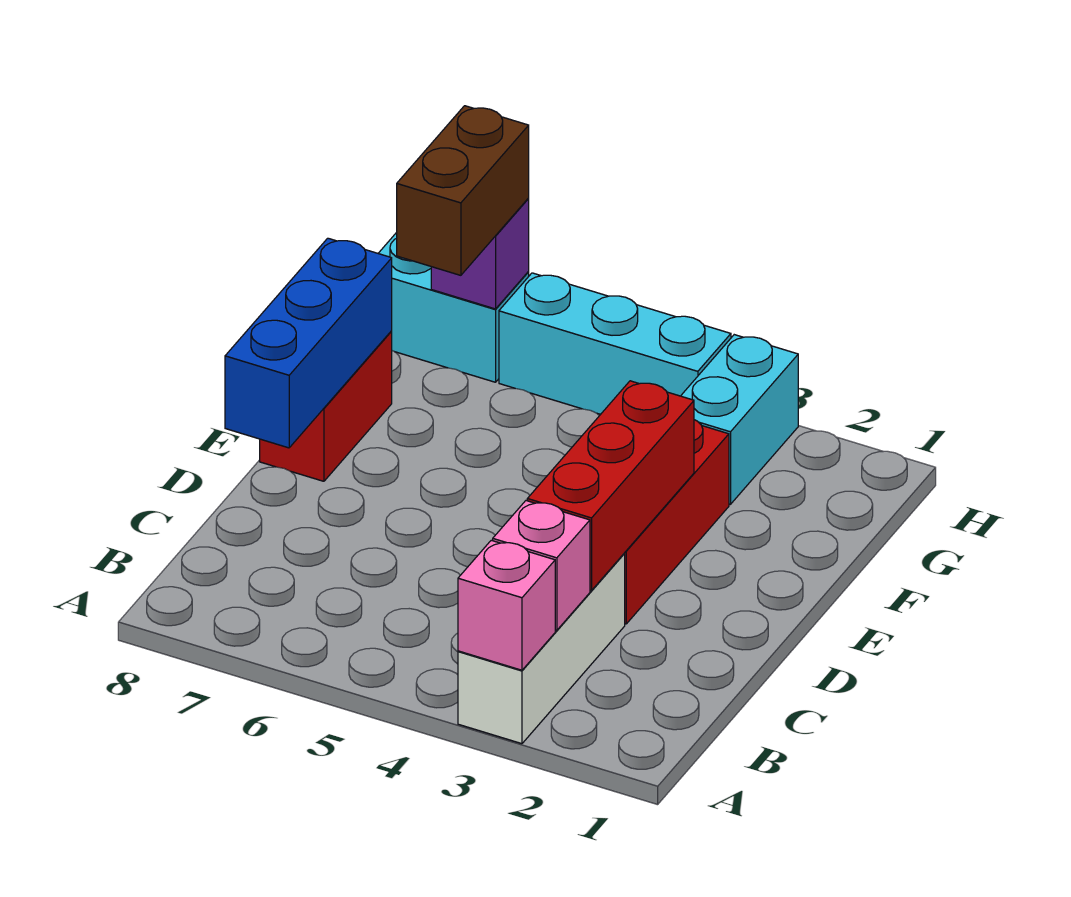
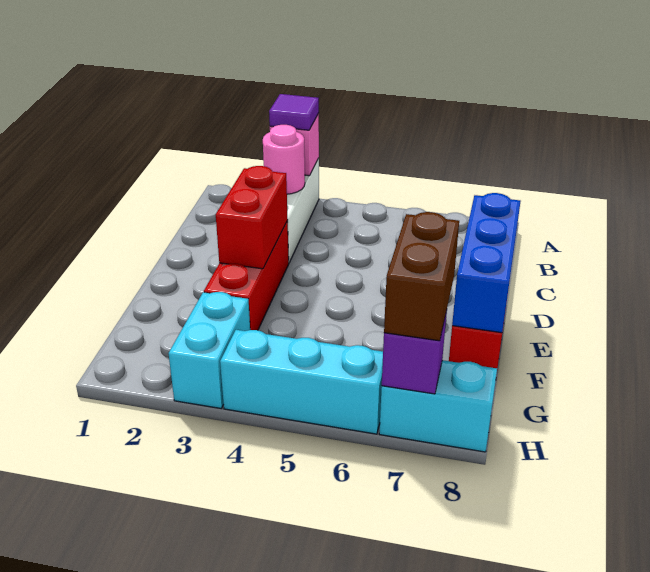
none -> purple 1x1 tile [269,94,319,130]
pink 1x1 brick [493,501,590,630] -> pink 1x1 round brick [263,125,305,194]
red 1x3 brick [527,381,694,591] -> red 1x2 brick [216,166,288,269]

